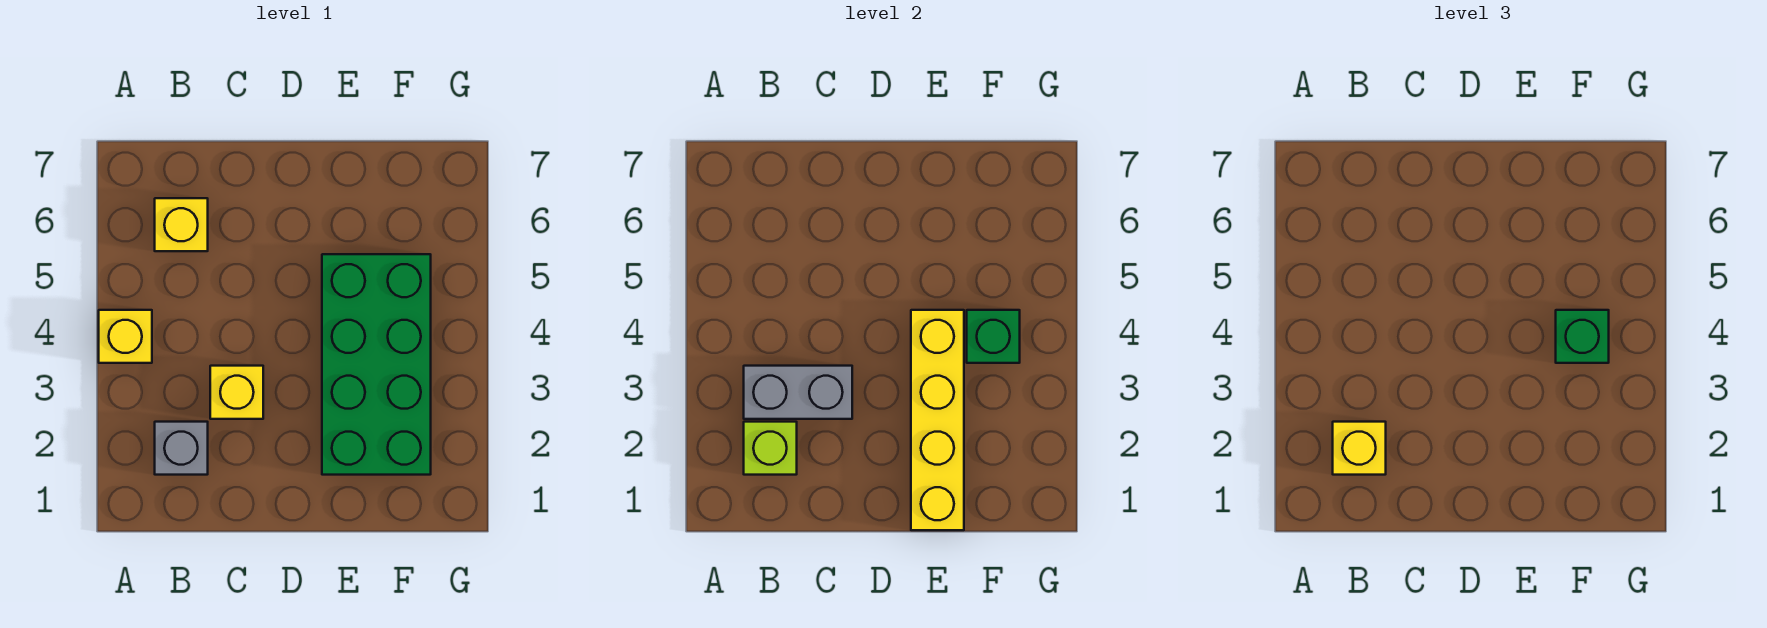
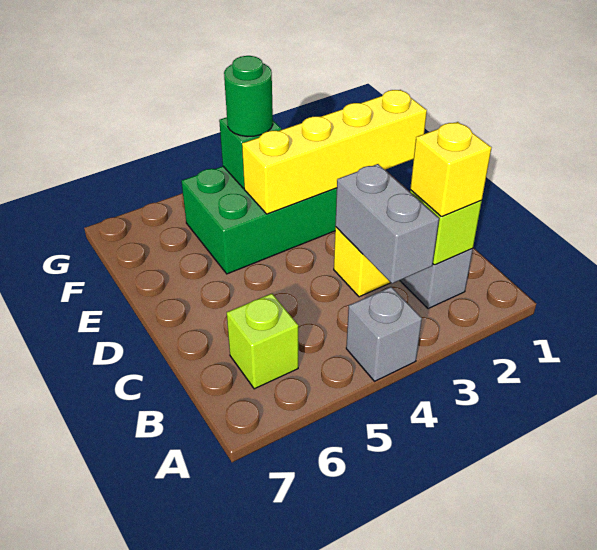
yellow 1x1 brick [99,310,152,363] -> grey 1x1 brick [346,287,422,381]
yellow 1x1 brick [155,198,208,251] -> lime 1x1 brick [227,294,298,389]
green 1x1 brick [1556,310,1609,363] -> green 1x1 round brick [224,56,273,137]

